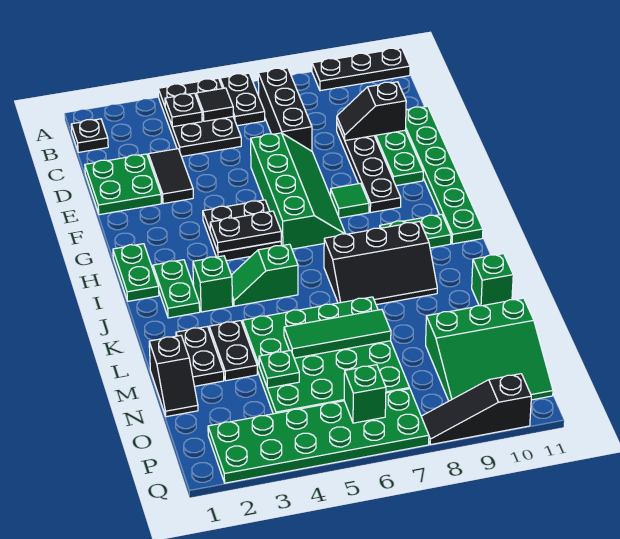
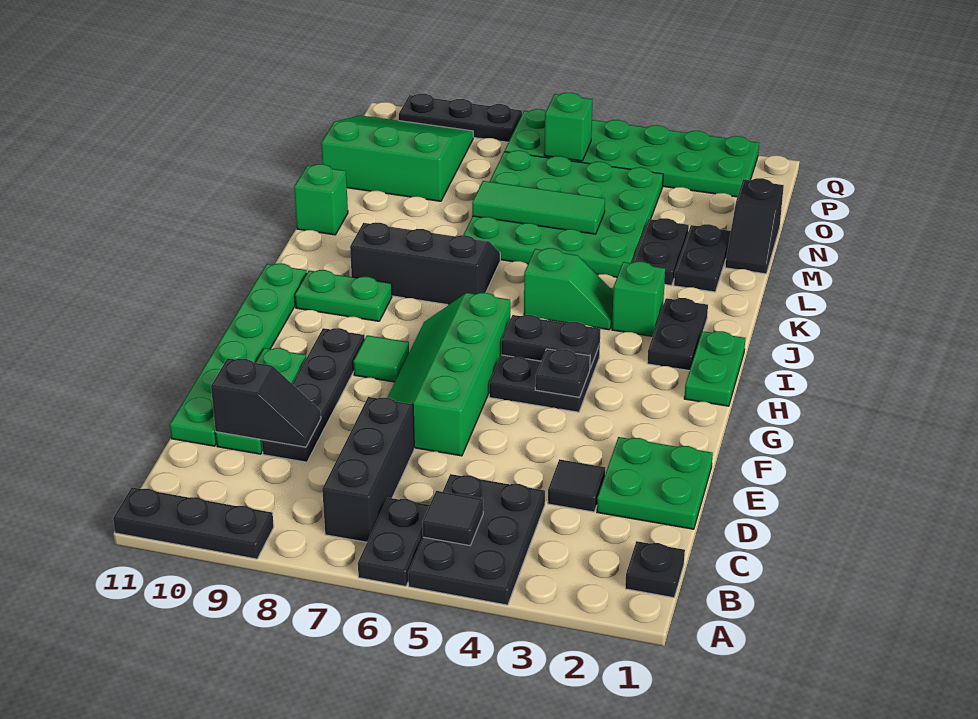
black 1x1 plate [165,93,202,127] -> black 1x1 plate moved to [535,349,590,397]
black 1x2 tile [148,149,193,204] -> black 1x1 tile [548,459,605,512]
green 1x2 plate [153,260,200,318] -> black 1x2 plate [647,298,708,371]
black 1x2 slope [149,336,198,417] -> black 1x2 slope turned to [725,178,784,274]
green 1x1 plate [259,350,299,388] -> none
black 1x3 slope [421,374,531,445] -> black 1x3 plate [399,94,522,142]

